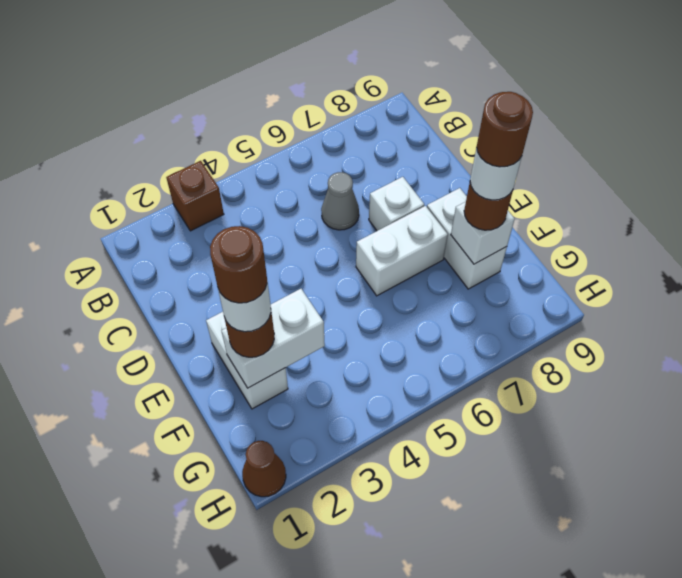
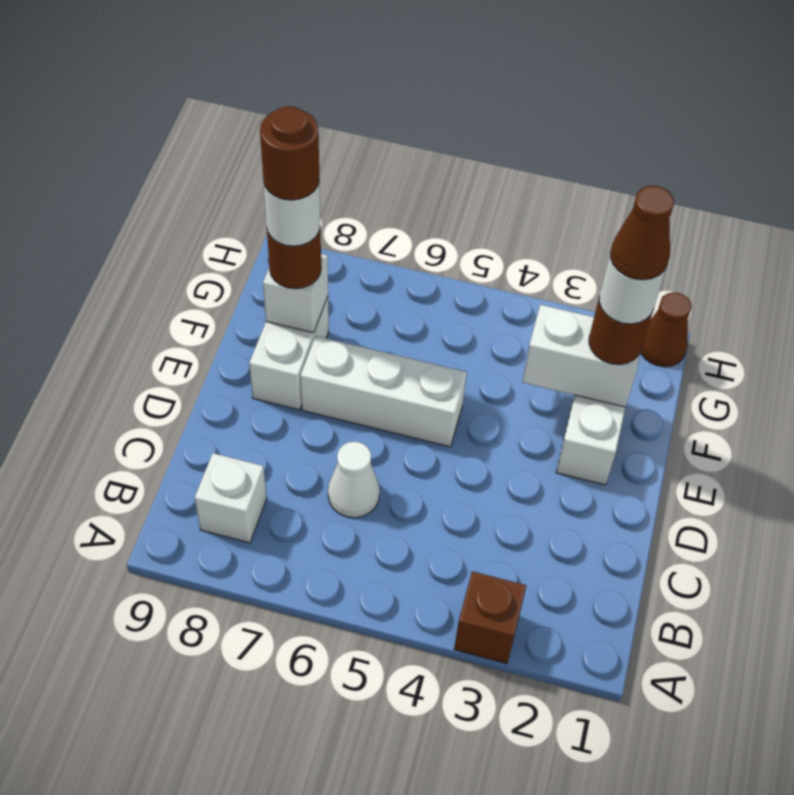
grey 1x1 cone [321,172,359,230] -> white 1x1 cone [328,442,380,518]
white 1x1 brick [369,177,424,231] -> white 1x1 brick moved to [195,453,267,543]
white 1x2 brick [356,206,448,296] -> white 1x3 brick [301,336,467,447]
brown 1x1 round brick [210,226,267,303] -> brown 1x1 cone [611,186,674,280]

